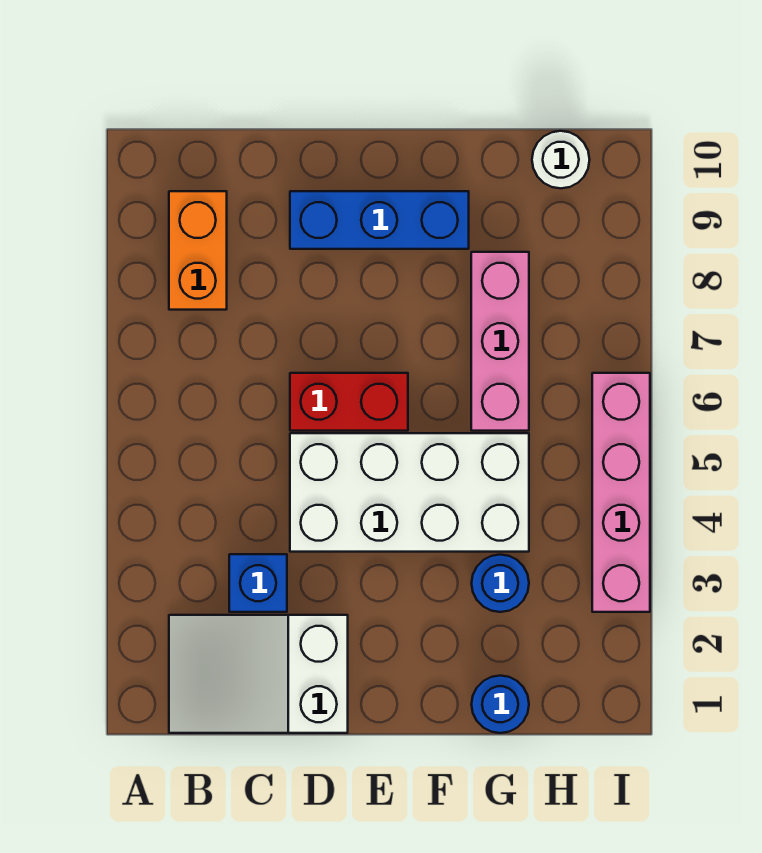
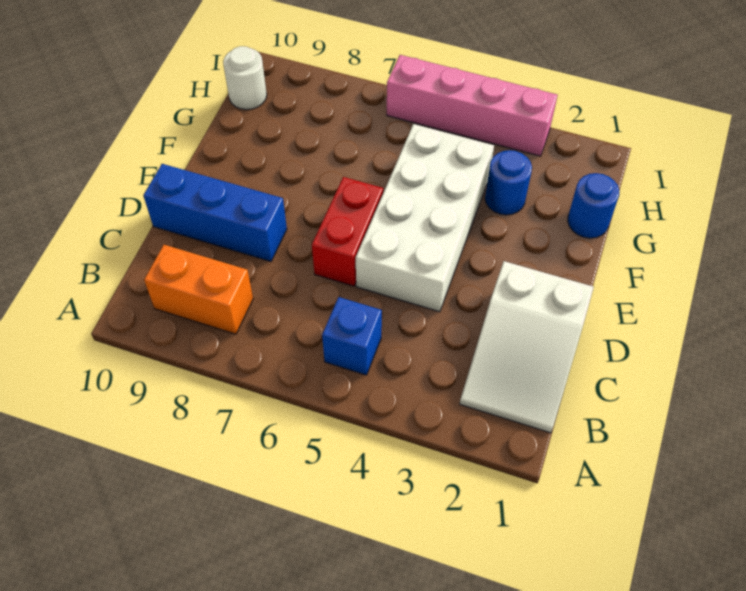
blue 1x1 brick [229,554,287,612] -> blue 1x1 brick moved to [322,297,382,375]
blue 1x3 brick [290,191,469,249] -> blue 1x3 brick turned to [143,164,287,261]
pink 1x3 brick [471,252,529,431] -> none

